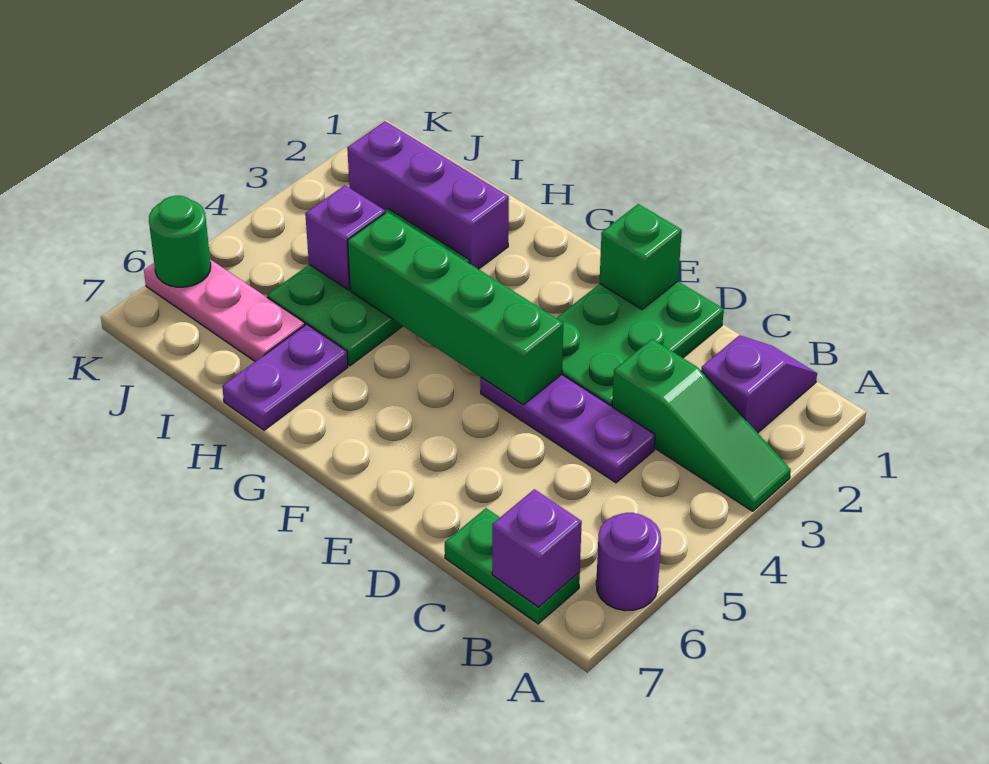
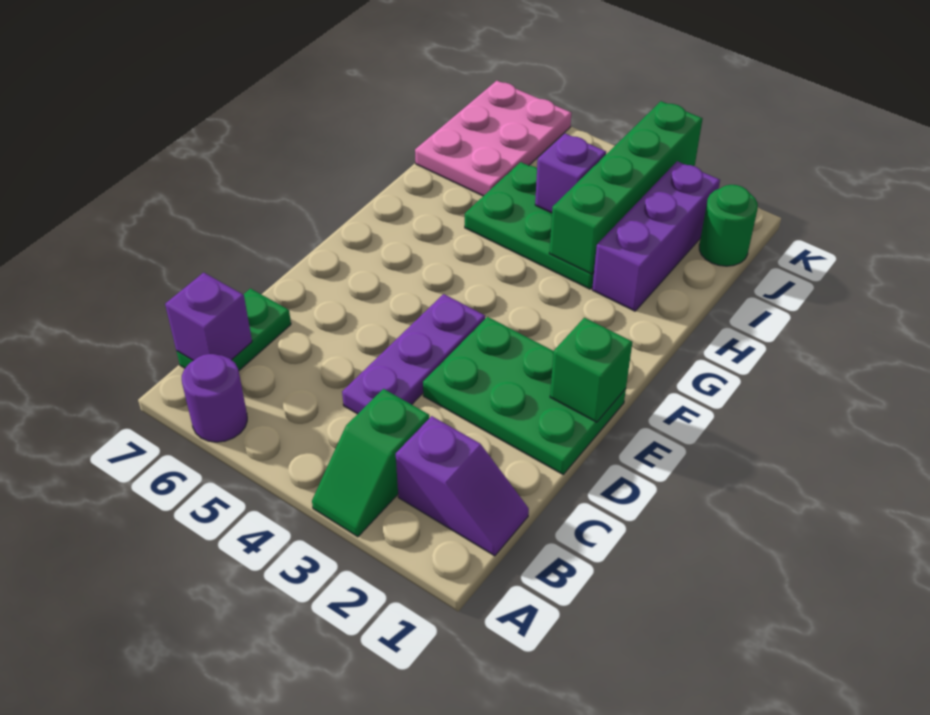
green 1x3 slope [612,339,791,511] -> green 1x2 slope [312,389,429,537]
green 1x4 brick [348,212,563,405] -> green 1x4 brick moved to [549,101,702,274]
purple 1x2 plate [222,324,348,430] -> none
pink 1x3 plate [144,259,305,361] -> pink 2x3 plate [415,81,571,196]
green 1x1 round brick [149,196,211,287] -> green 1x1 round brick moved to [699,185,758,266]

